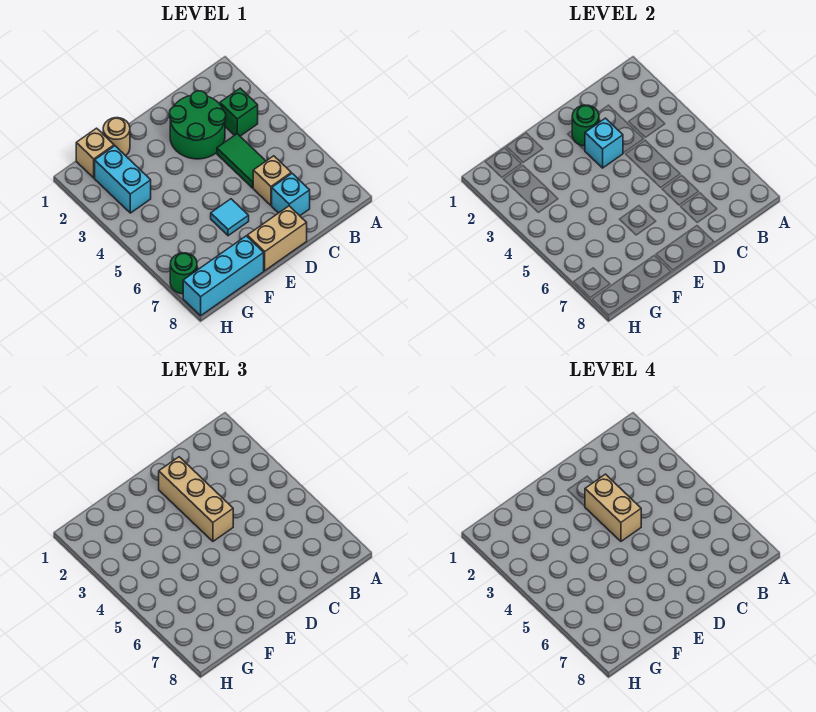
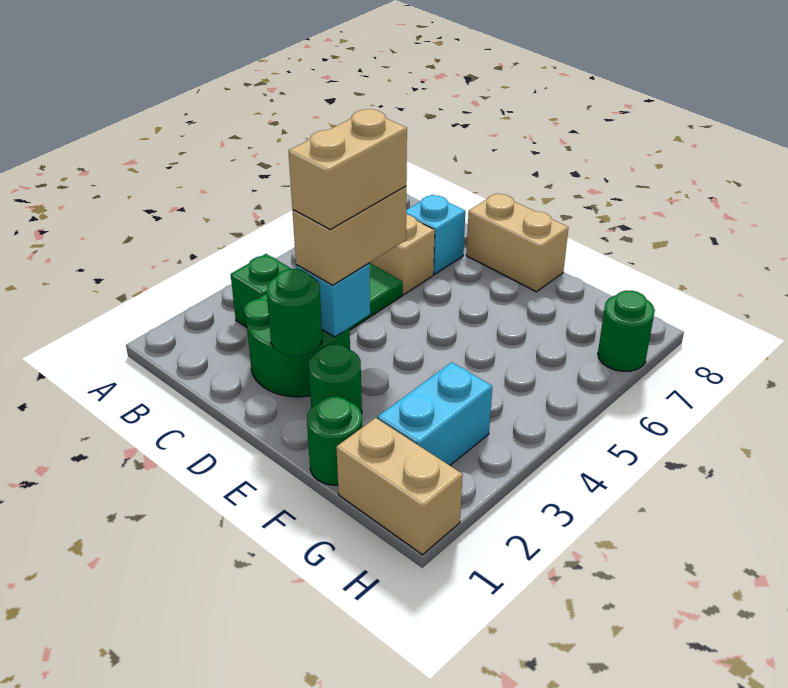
tan 1x3 brick [159,457,233,541] -> tan 1x2 brick [292,186,406,285]
none -> green 1x1 round brick [309,344,362,413]
cyan 1x1 tile [211,199,249,236] -> none
tan 1x1 round brick [103,118,130,156] -> green 1x1 round brick [307,397,362,485]
cyan 1x3 brick [183,236,264,316] -> none
tan 1x1 brick [76,128,114,178] -> tan 1x2 brick [336,418,463,555]

